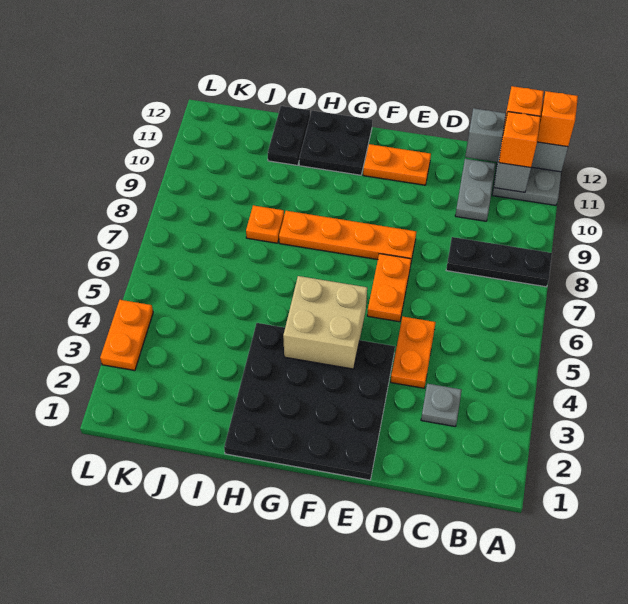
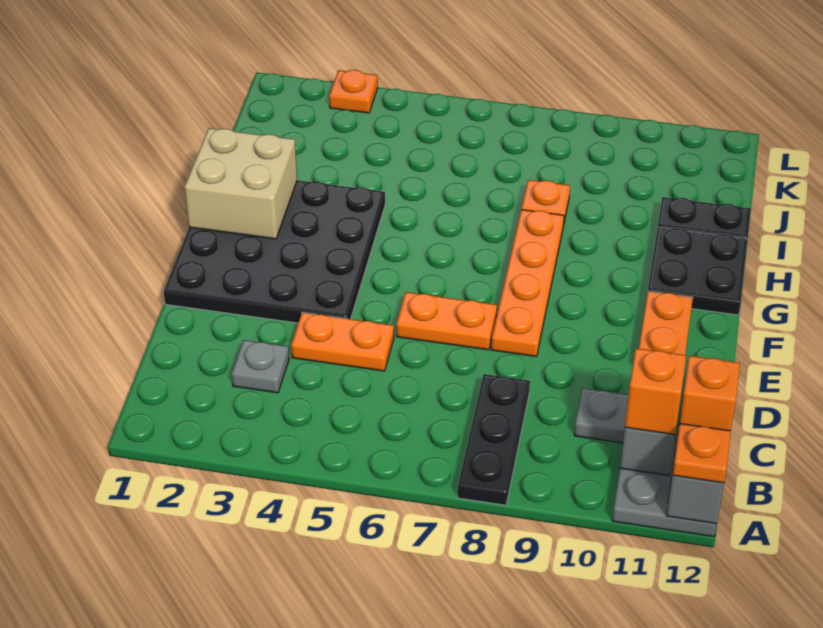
orange 1x1 brick [537,91,578,147] -> orange 1x1 plate [673,423,731,483]
tan 2x2 brick [283,276,367,369] -> tan 2x2 brick moved to [185,128,297,239]
orange 1x2 plate [100,300,153,370] -> orange 1x1 plate [329,70,378,113]

